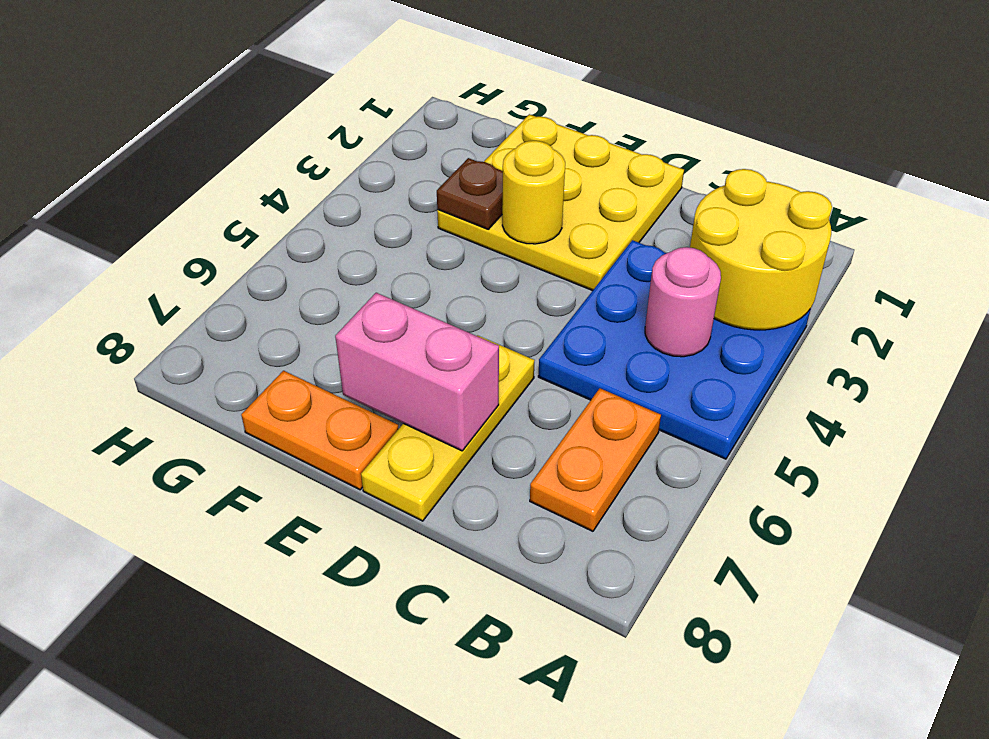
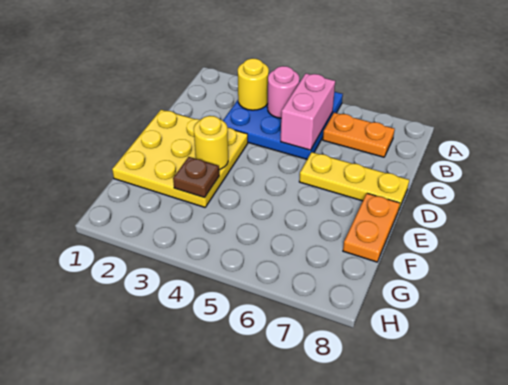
yellow 2x2 round brick [690,169,832,330] -> yellow 1x1 round brick [238,58,269,110]
pink 1x2 brick [335,293,499,451] -> pink 1x2 brick moved to [281,73,335,150]

